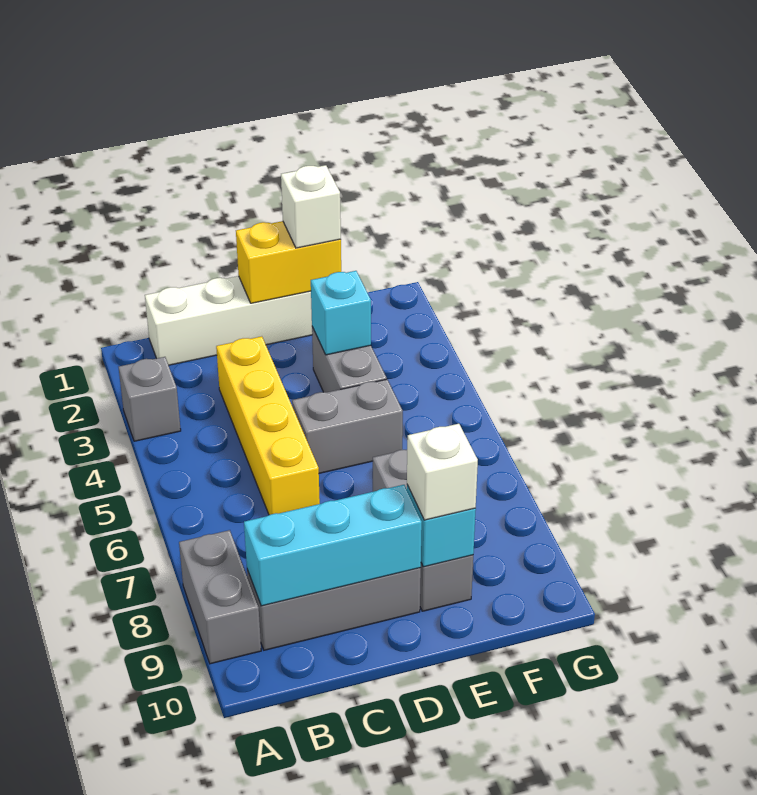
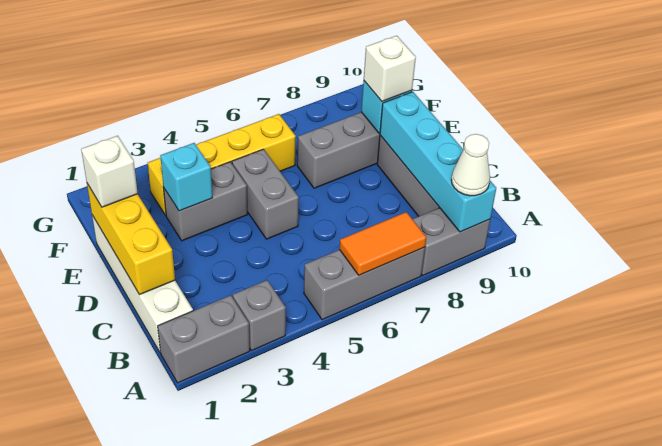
none -> grey 1x2 brick [158,295,250,383]
none -> grey 1x3 brick [304,247,425,320]
none -> orange 1x2 tile [339,212,426,275]
none -> white 1x1 cone [451,134,490,196]
cyan 1x3 brick [244,485,422,606] -> cyan 1x4 brick [380,92,496,232]
yellow 1x4 brick [216,336,320,515] -> yellow 1x4 brick moved to [148,114,296,215]
yellow 1x2 brick [236,221,341,303] -> yellow 1x3 brick [87,184,175,295]

